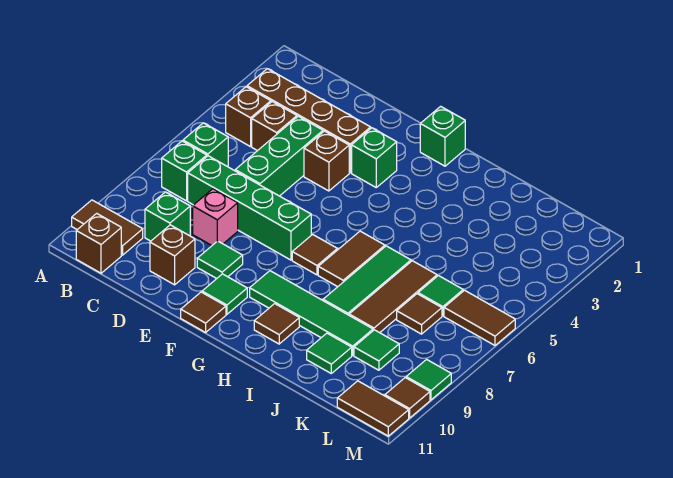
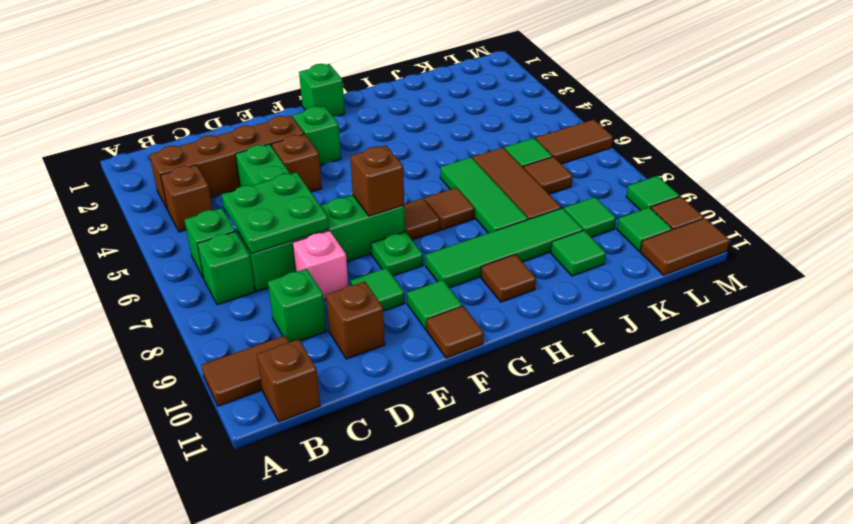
brown 1x1 brick [252,102,297,151] -> brown 1x1 brick moved to [350,145,404,216]
none -> green 2x2 plate [222,172,329,254]
none -> green 1x1 plate [371,232,423,276]
brown 1x2 tile [318,231,385,287] -> brown 1x1 tile [425,188,474,230]
none -> green 1x1 tile [617,207,672,251]

